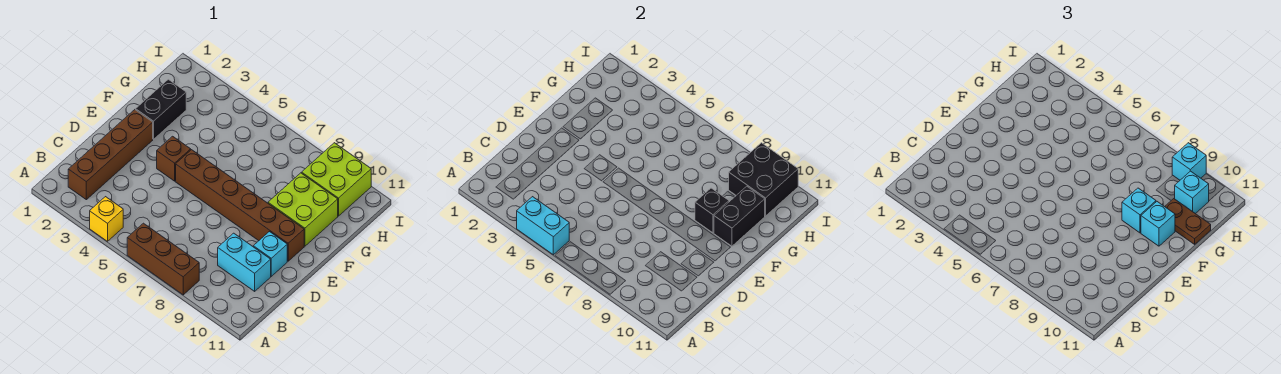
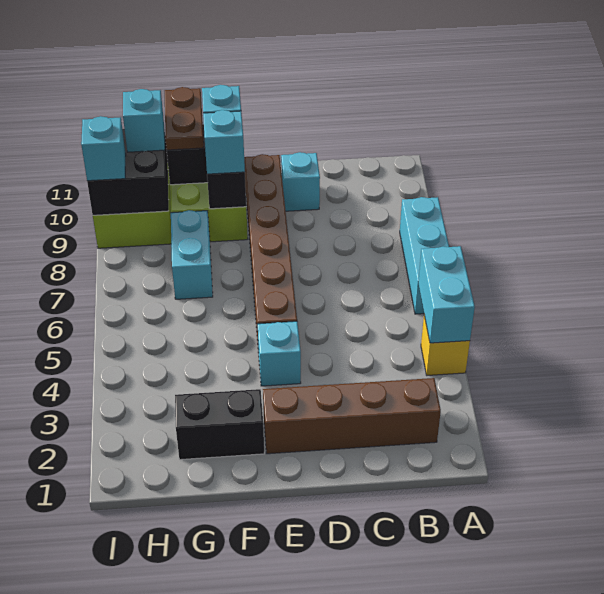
brown 1x3 brick [127,223,199,295] -> cyan 1x3 brick [400,197,449,314]
cyan 1x2 brick [218,233,271,291] -> cyan 1x2 brick moved to [171,210,213,299]
brown 1x1 brick [157,136,191,181] -> cyan 1x1 brick [258,321,301,386]

